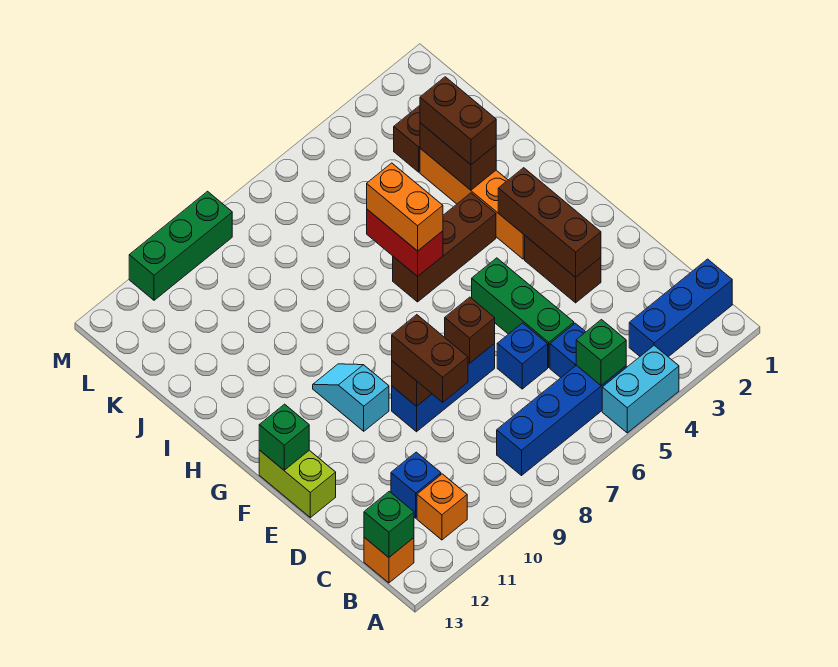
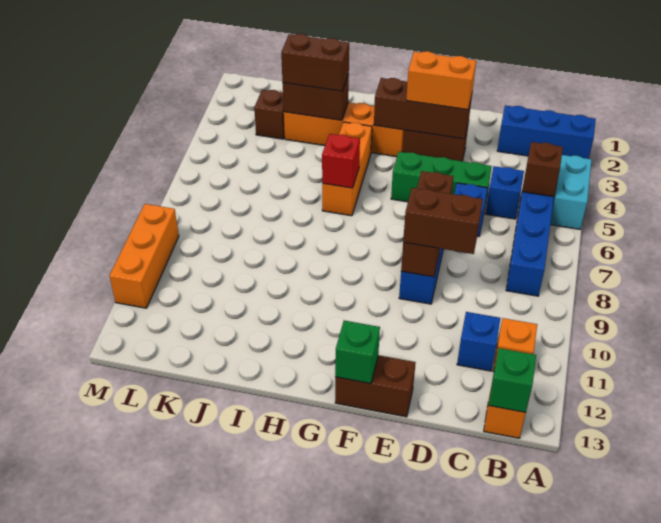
blue 1x3 brick [629,259,732,357] -> blue 1x3 brick turned to [497,106,596,159]
green 1x1 brick [576,320,626,386] -> brown 1x1 brick [522,142,563,197]
lime 1x2 brick [259,450,336,518] -> brown 1x2 brick [335,355,416,417]
cyan 1x2 slope [313,364,389,431] -> none
brown 1x3 brick [393,193,496,302] -> orange 1x3 brick [322,122,372,216]
red 1x2 brick [367,209,443,277] -> red 1x1 brick [322,134,360,188]
orange 1x2 brick [367,163,443,251] -> orange 1x2 brick moved to [406,51,476,110]
green 1x3 brick [129,191,232,300] -> orange 1x3 brick [109,204,179,308]

